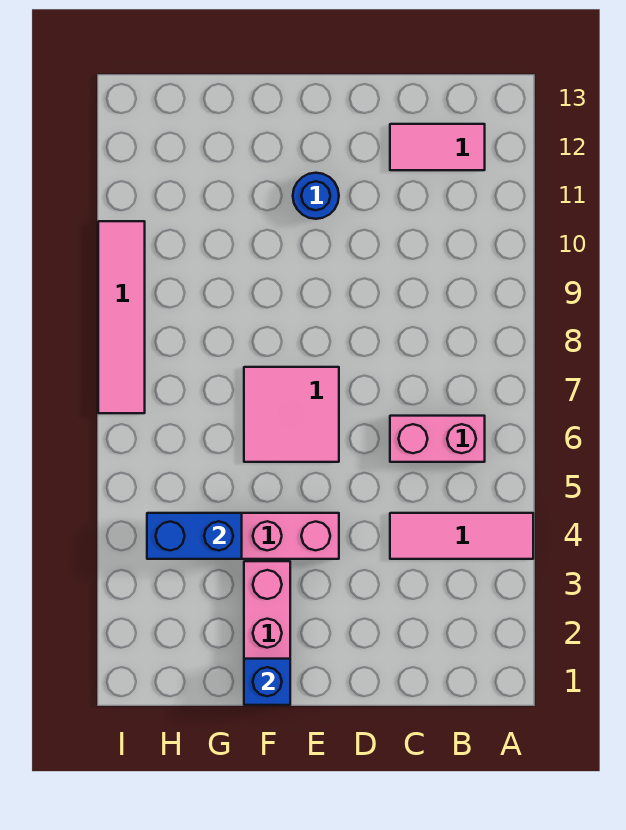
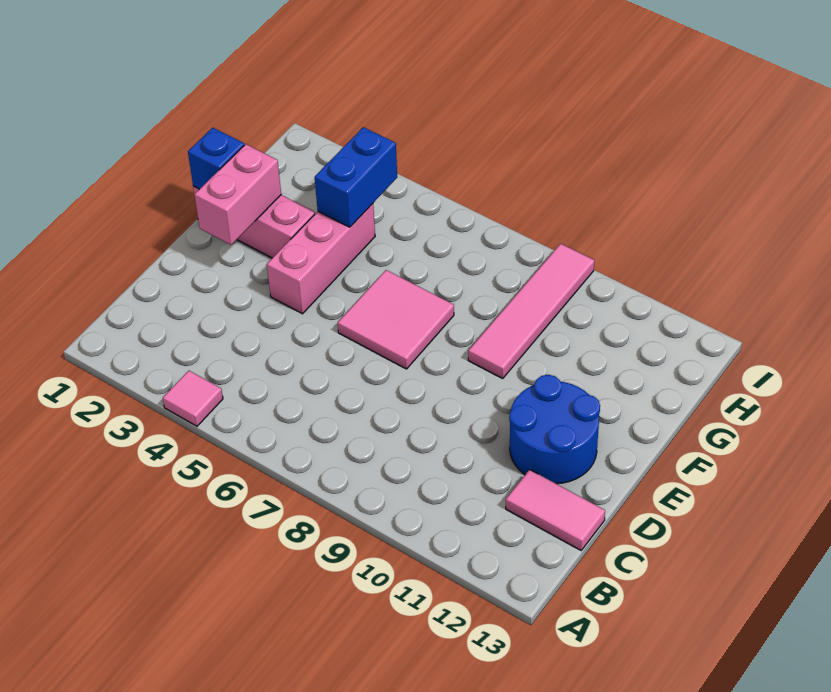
pink 1x3 tile [390,513,533,559] -> pink 1x1 tile [163,371,223,426]
pink 1x2 brick [390,416,485,462] -> pink 1x2 brick moved to [194,144,281,245]
pink 1x2 tile [390,124,485,170] -> pink 1x2 tile turned to [506,470,605,550]
blue 1x1 round brick [293,173,339,219] -> blue 2x2 round brick [509,375,600,484]
pink 1x4 tile [98,221,145,413] -> pink 1x4 tile turned to [468,244,594,379]

